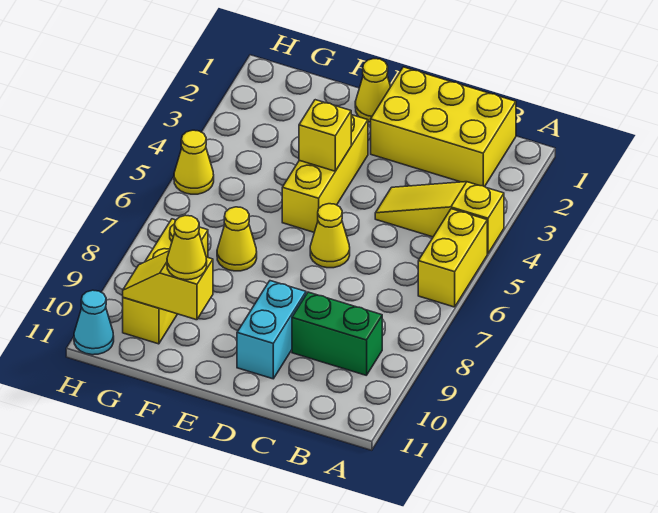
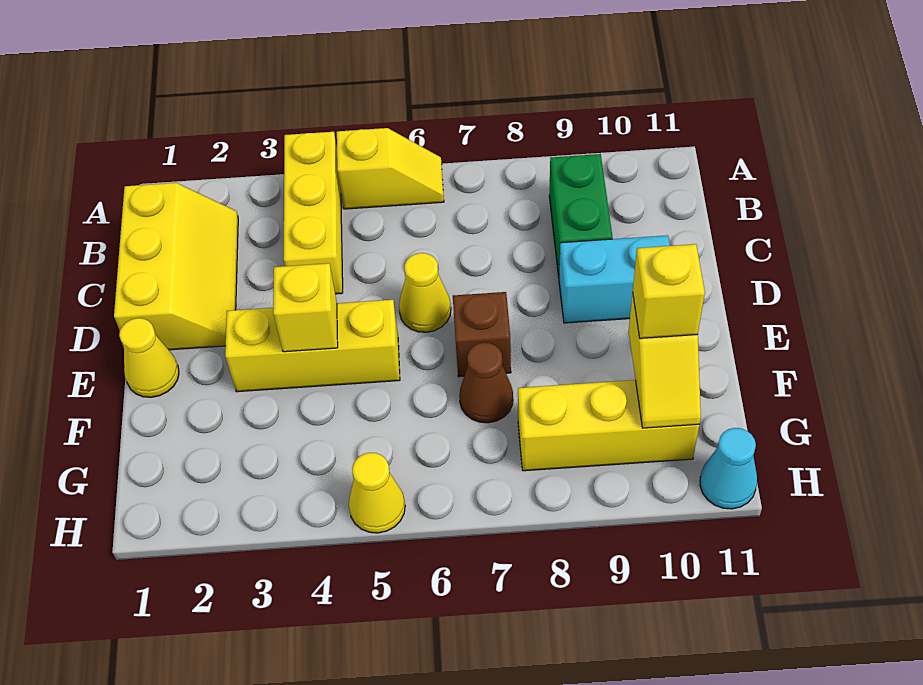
yellow 1x3 slope [375,182,504,254] -> yellow 1x3 brick [284,132,343,294]
yellow 1x2 brick [418,209,487,307] -> yellow 1x2 slope [337,128,444,209]
yellow 2x3 brick [371,67,516,187] -> yellow 2x3 slope [114,183,238,350]
none -> brown 1x1 brick [453,292,511,377]
yellow 1x1 cone [217,207,257,271] -> brown 1x1 cone [459,343,513,423]
yellow 1x1 cone [167,215,207,280] -> yellow 1x1 brick [633,244,705,338]

